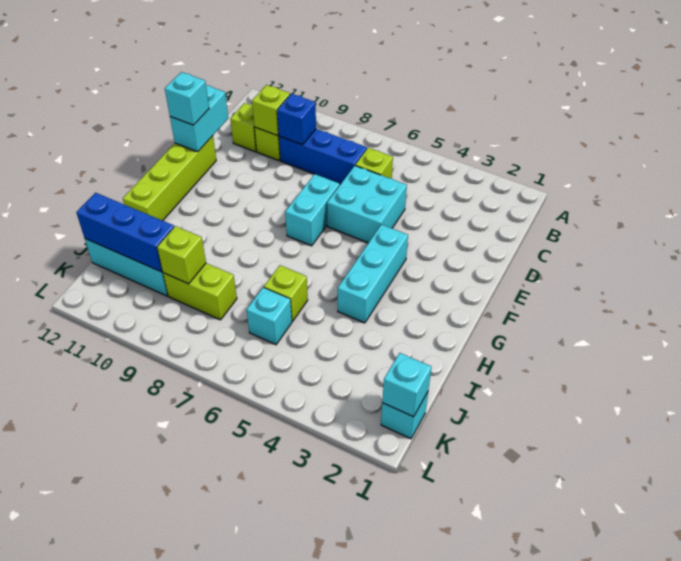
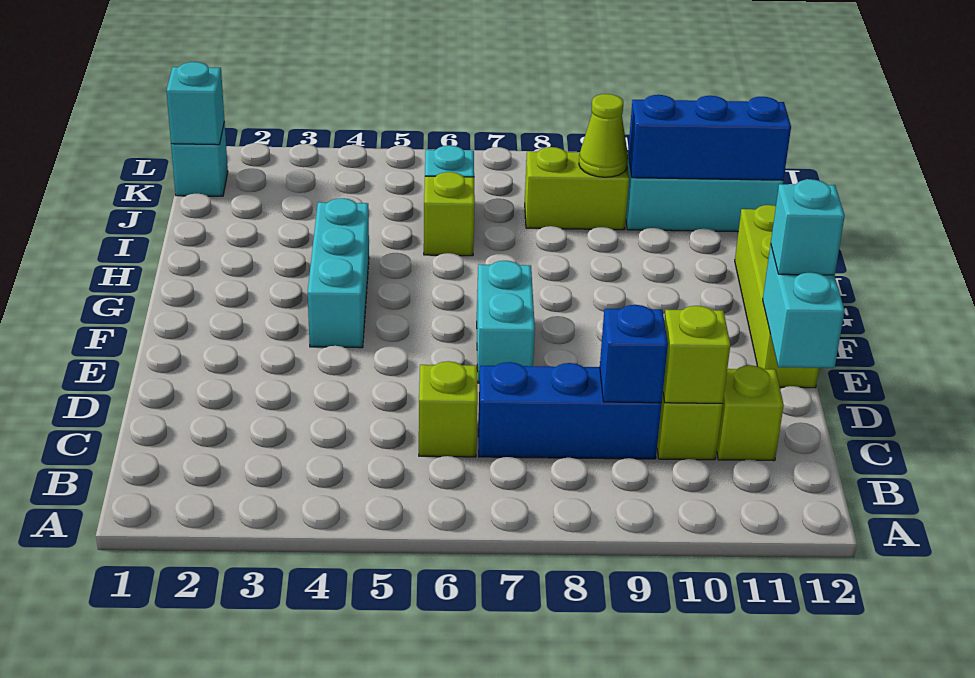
cyan 2x2 brick [327,166,407,243] -> none
lime 1x1 brick [157,226,206,284] -> lime 1x1 cone [579,94,628,177]

